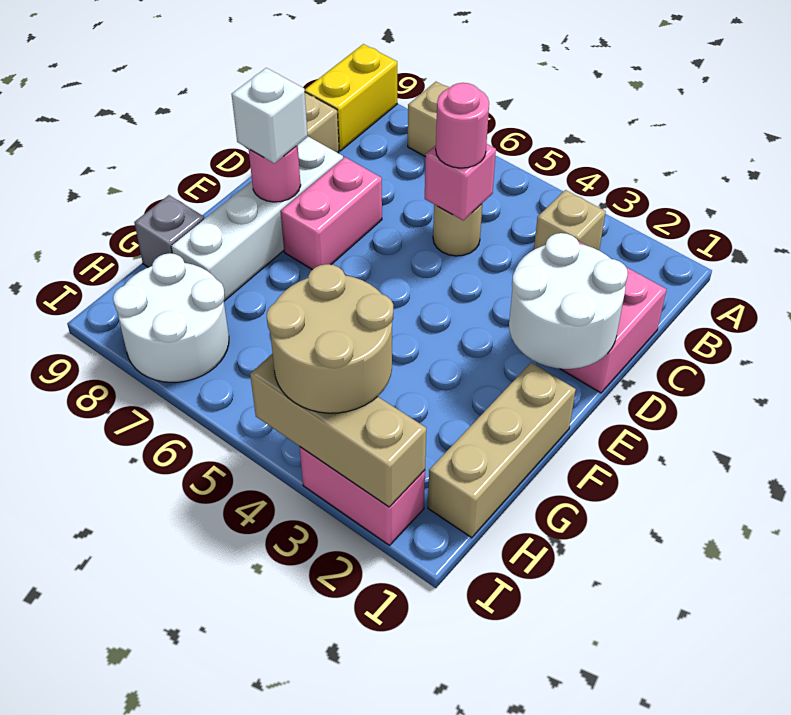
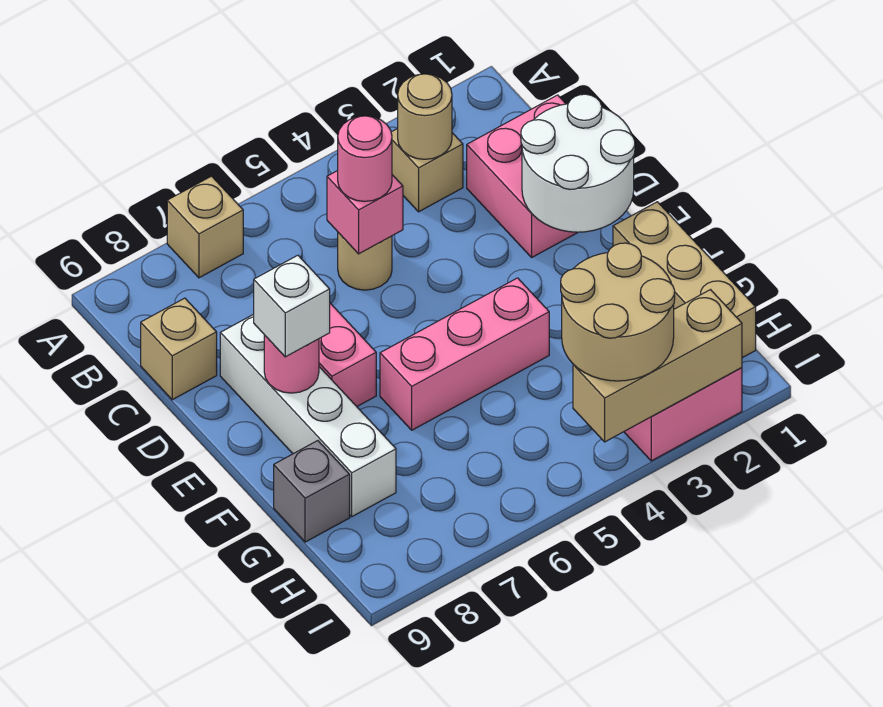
yellow 1x2 brick [305,44,397,151] -> none
none -> tan 1x1 round brick [398,74,452,159]
none -> pink 1x3 brick [380,278,549,430]
white 2x2 round brick [113,253,229,382] -> none

